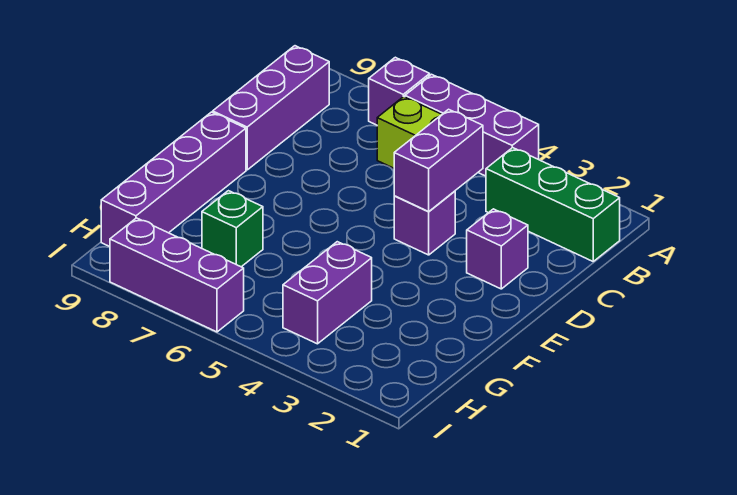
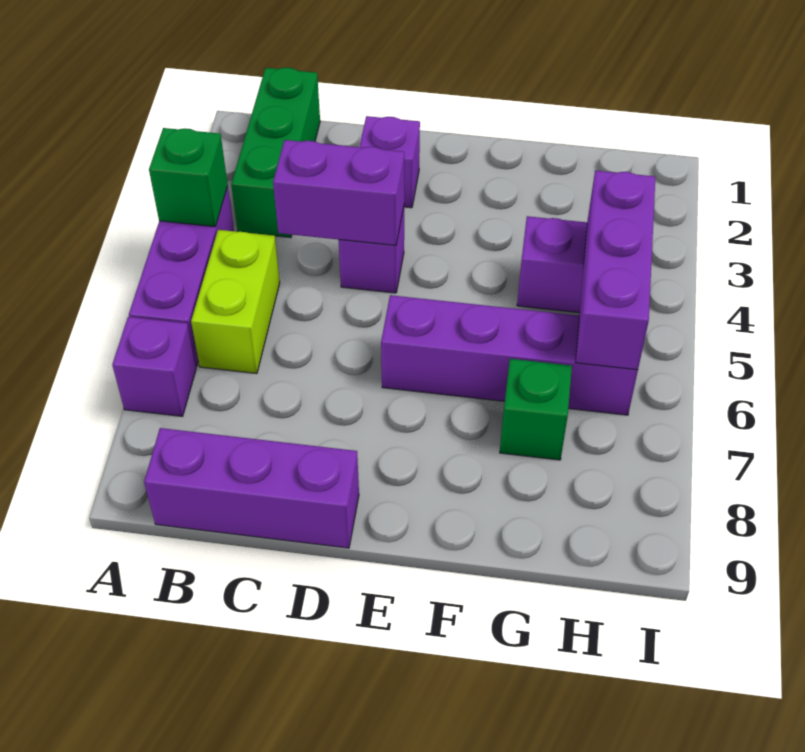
none -> green 1x1 brick [149,128,228,227]
purple 1x4 brick [101,112,246,247] -> purple 1x4 brick moved to [381,295,638,415]
purple 1x3 brick [110,218,244,332] -> purple 1x3 brick moved to [575,171,655,370]

